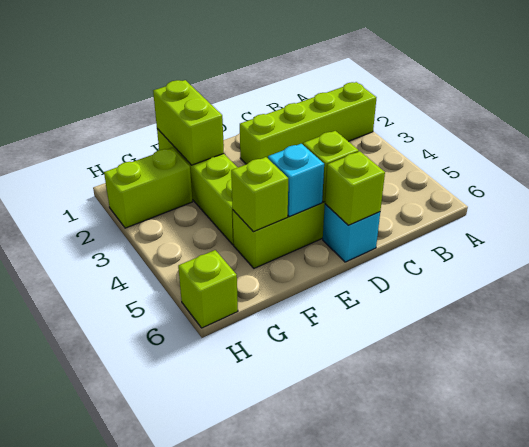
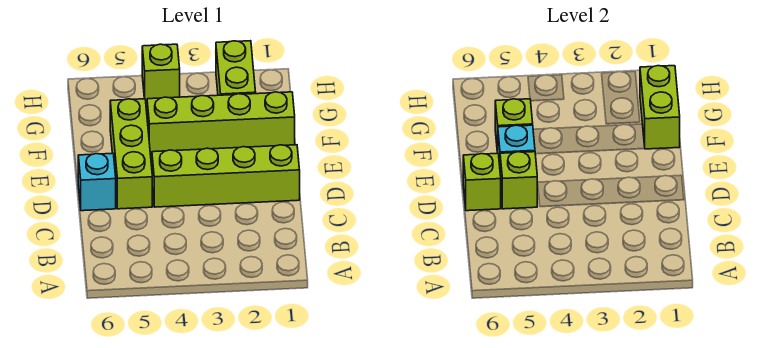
lime 1x4 brick [240,82,377,164] -> lime 1x4 brick turned to [152,145,300,207]
lime 1x2 brick [153,80,224,165] -> lime 1x2 brick turned to [640,66,680,149]
lime 1x1 brick [178,250,238,328] -> lime 1x1 brick moved to [142,44,180,101]

